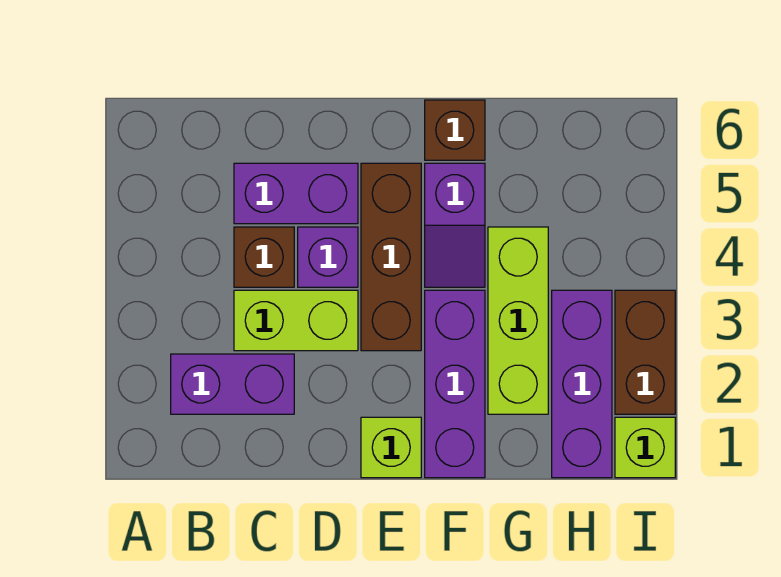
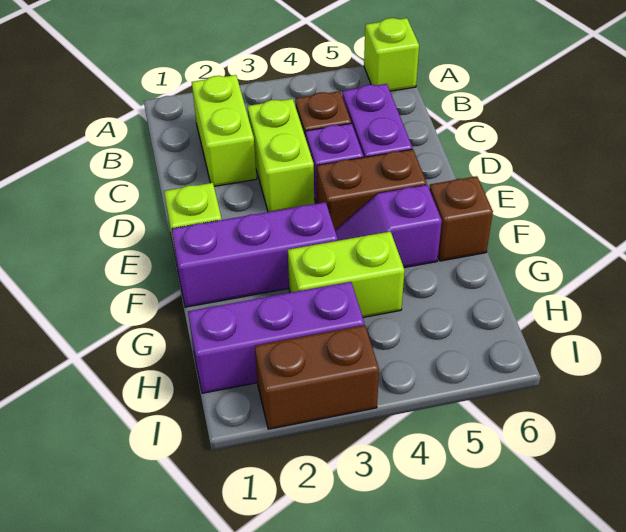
purple 1x2 brick [171,354,294,414] -> lime 1x2 brick [192,75,257,186]
brown 1x3 brick [361,163,421,351] -> brown 1x2 brick [317,149,427,230]
lime 1x3 brick [488,227,548,414] -> lime 1x2 brick [288,232,405,317]
lime 1x1 brick [615,417,675,478] -> lime 1x1 brick moved to [364,18,419,91]

